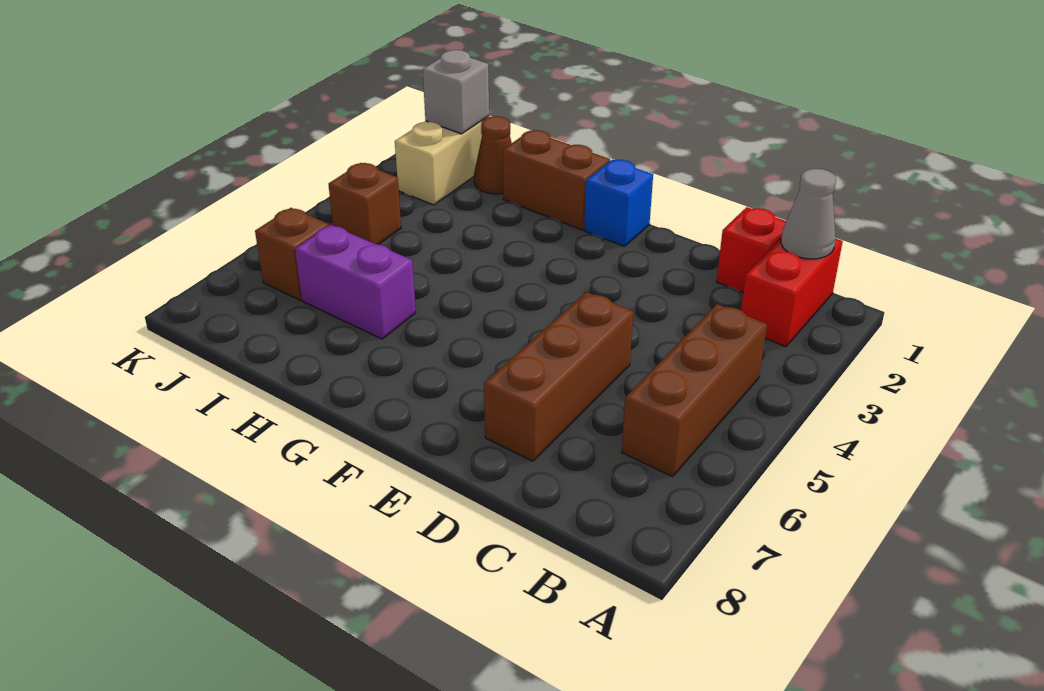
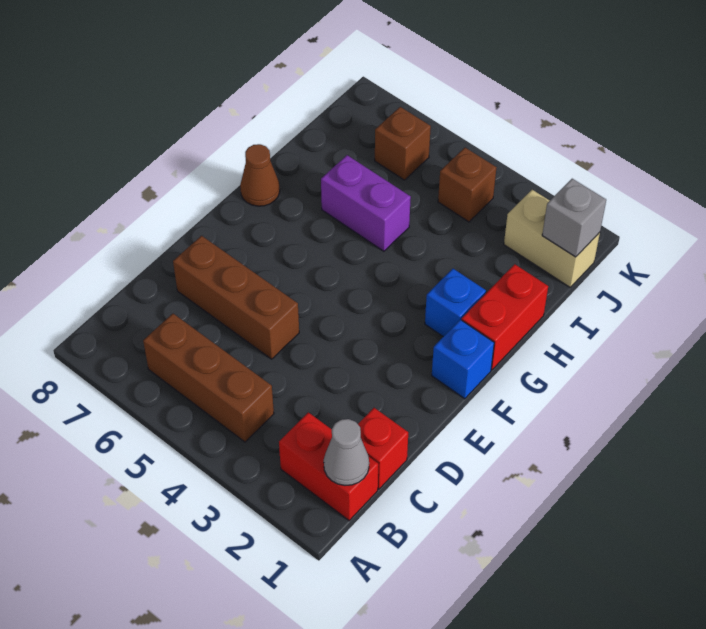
brown 1x2 brick [503,130,610,230] -> red 1x2 brick [462,264,548,370]
none -> blue 1x1 brick [425,269,486,337]
purple 1x2 brick [295,225,416,339] -> purple 1x2 brick turned to [321,155,411,251]
brown 1x1 cone [474,116,512,194] -> brown 1x1 cone moved to [240,144,280,206]

